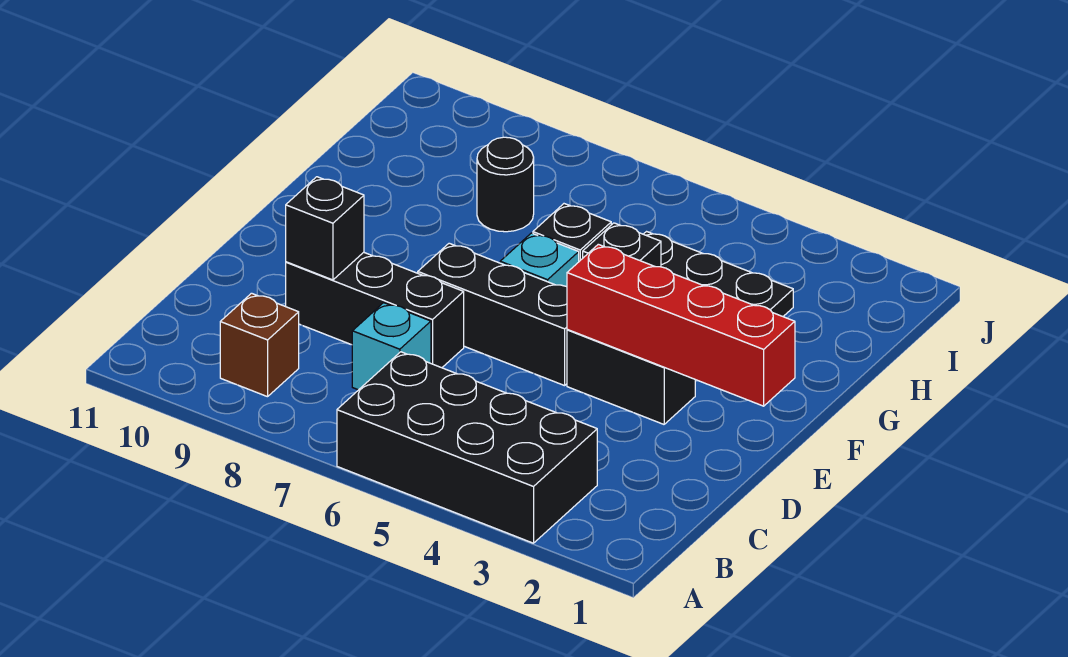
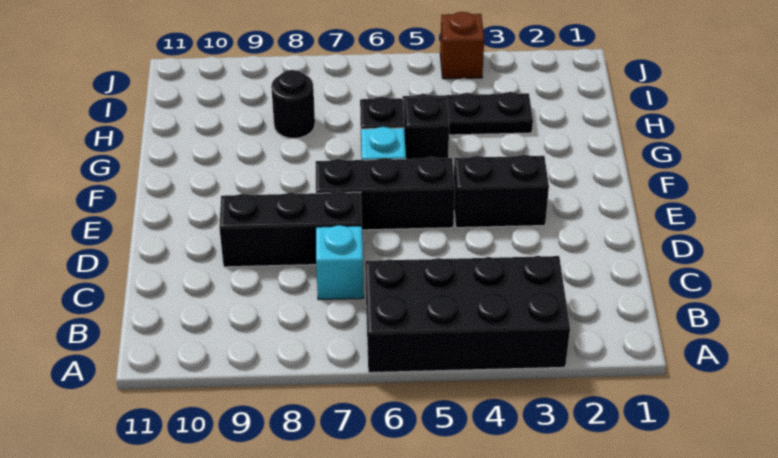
brown 1x1 brick [220,293,299,397] -> brown 1x1 brick moved to [440,12,484,79]
black 1x1 brick [286,177,364,280] -> none
red 1x4 brick [567,244,795,406] -> none

